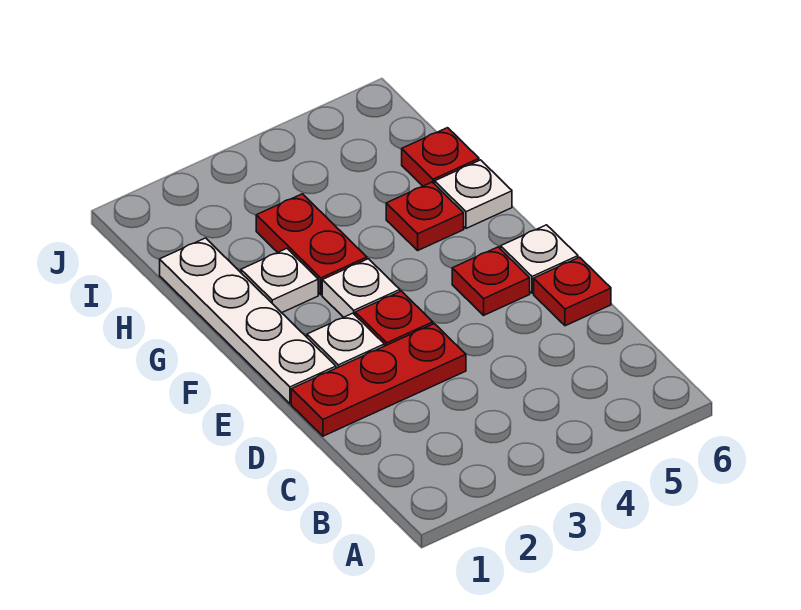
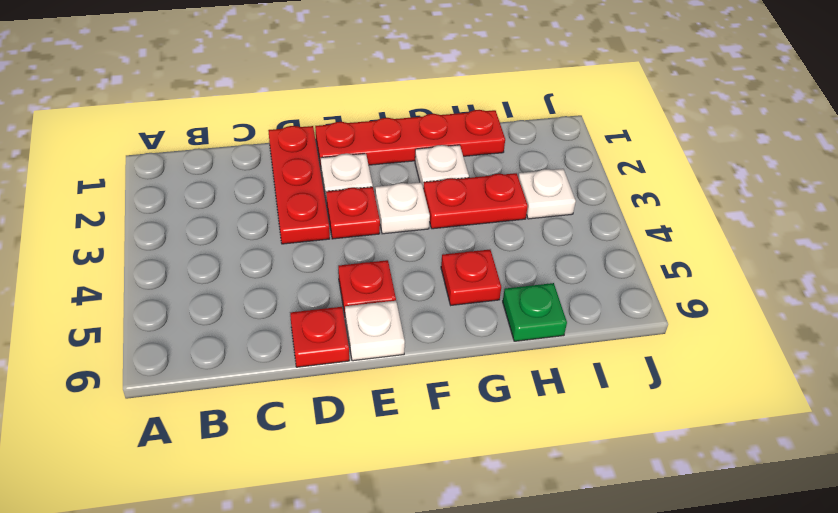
white 1x4 plate [160,238,336,404] -> red 1x4 plate [315,110,505,167]
white 1x1 plate [435,160,512,228] -> white 1x1 plate moved to [518,169,576,219]
red 1x1 plate [402,128,479,186] -> green 1x1 plate [503,283,567,341]

